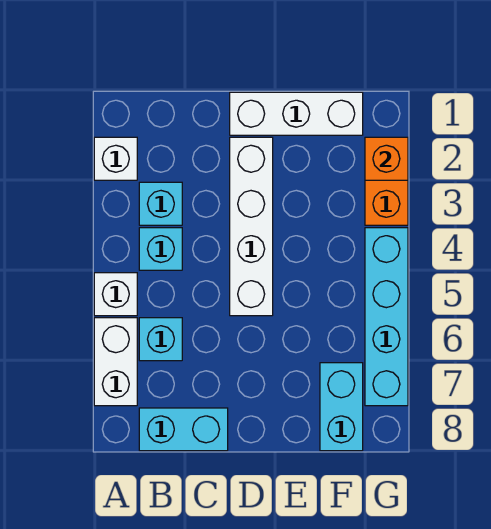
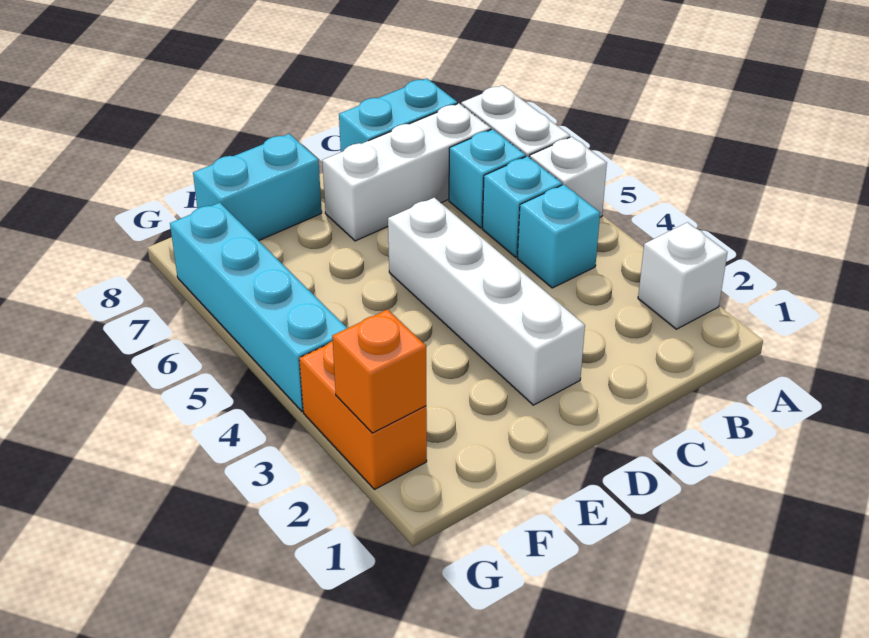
cyan 1x1 brick [139,182,182,225] -> cyan 1x1 brick moved to [483,156,562,257]
white 1x3 brick [230,92,363,135] -> white 1x3 brick moved to [322,103,491,241]
cyan 1x2 brick [320,363,363,451] -> cyan 1x2 brick turned to [193,134,322,241]

